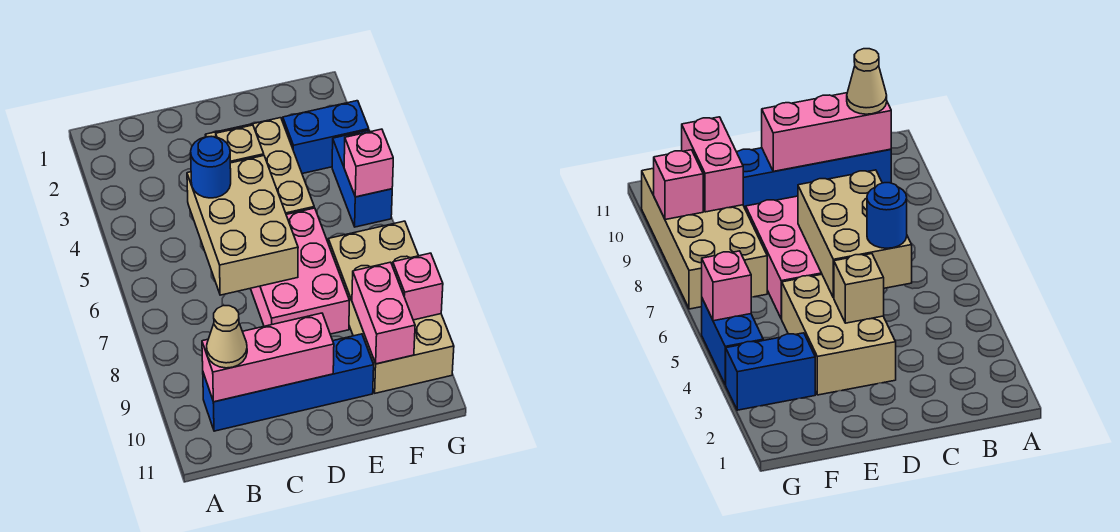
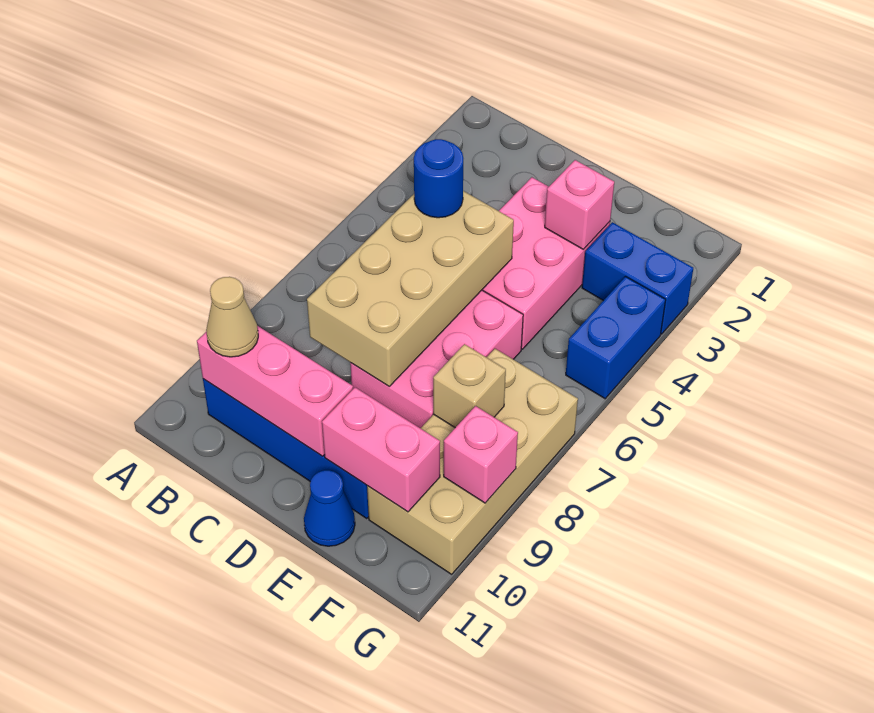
tan 2x3 brick [187,156,298,295] -> tan 2x4 brick [307,191,514,386]
tan 2x3 brick [206,118,314,214] -> pink 2x3 brick [482,177,610,349]
tan 1x1 brick [216,125,264,163] -> tan 1x1 brick moved to [433,344,506,428]
none -> blue 1x1 cone [304,470,355,546]
pink 1x2 brick [352,262,415,364] -> pink 1x2 brick turned to [322,388,440,512]
pink 1x1 brick [344,129,393,197] -> pink 1x1 brick moved to [545,160,614,249]

